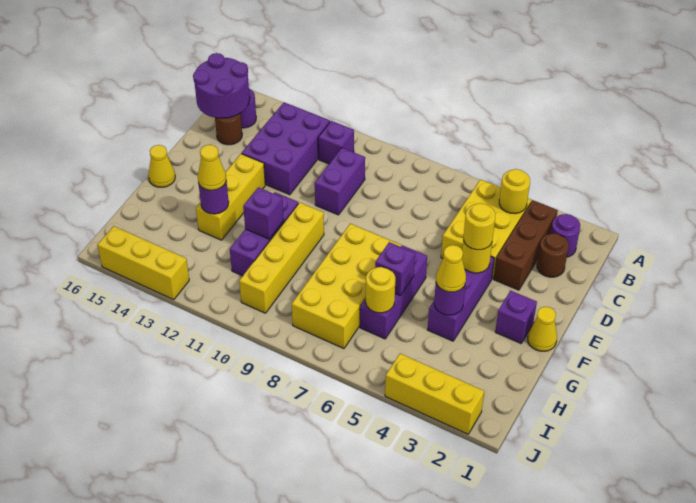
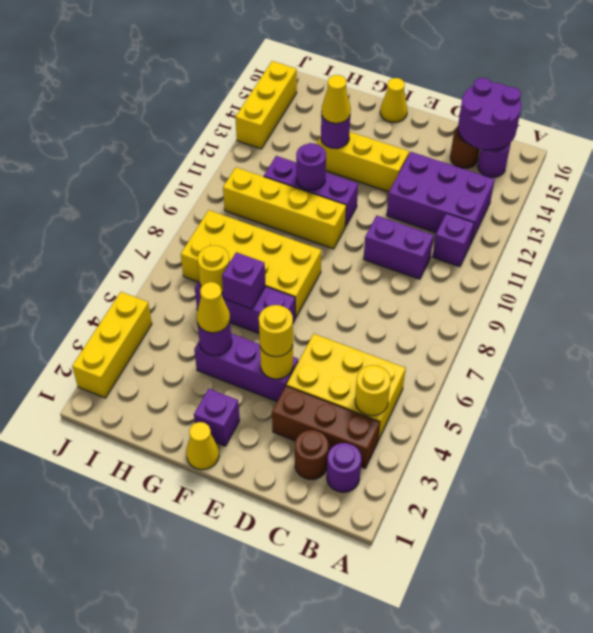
purple 1x1 brick [243,187,284,239] -> purple 1x1 round brick [296,143,326,190]

